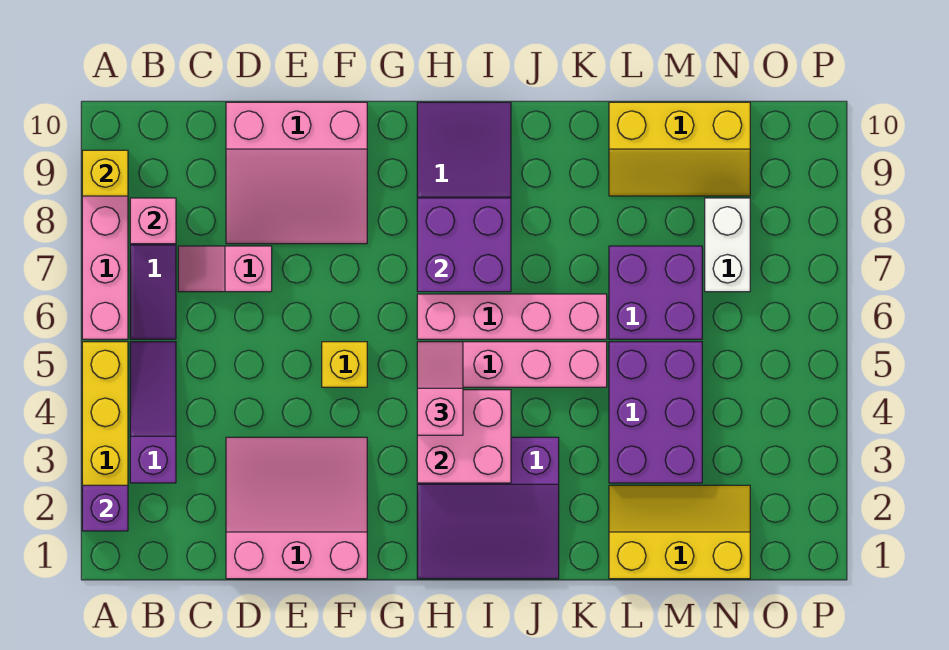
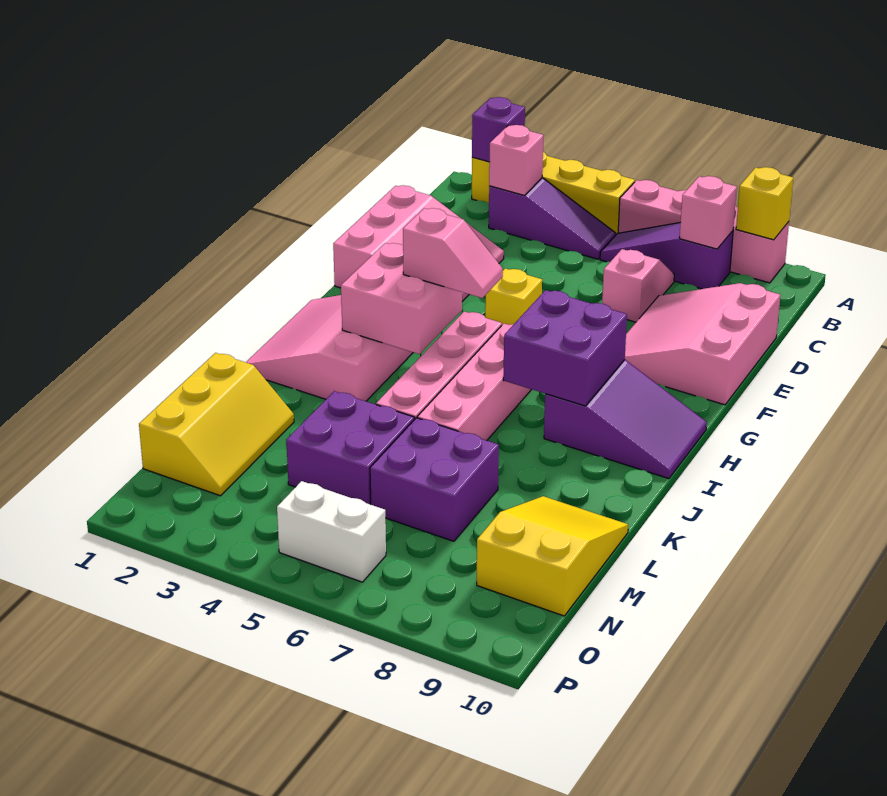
none -> pink 1x1 brick [489,125,543,195]
purple 3x3 slope [417,437,559,579] -> pink 3x3 slope [246,295,413,401]
purple 2x3 brick [609,342,702,483] -> purple 2x2 brick [286,391,414,504]
yellow 2x3 slope [609,102,750,196] -> yellow 2x3 slope turned to [477,496,628,616]
white 1x2 brick [705,198,750,292] -> white 1x2 brick moved to [277,481,386,582]

